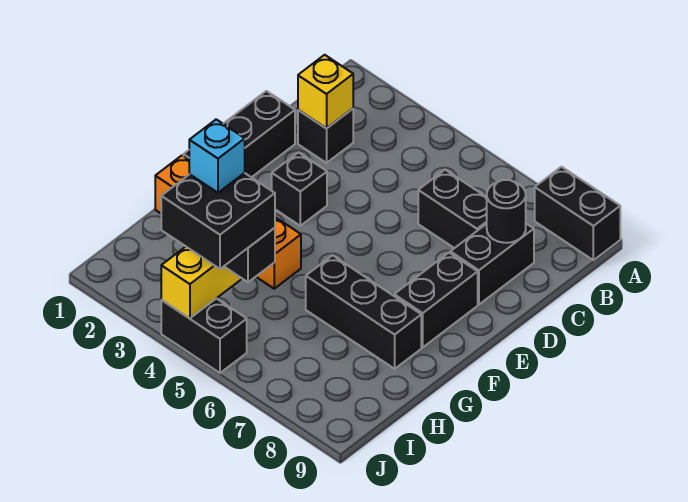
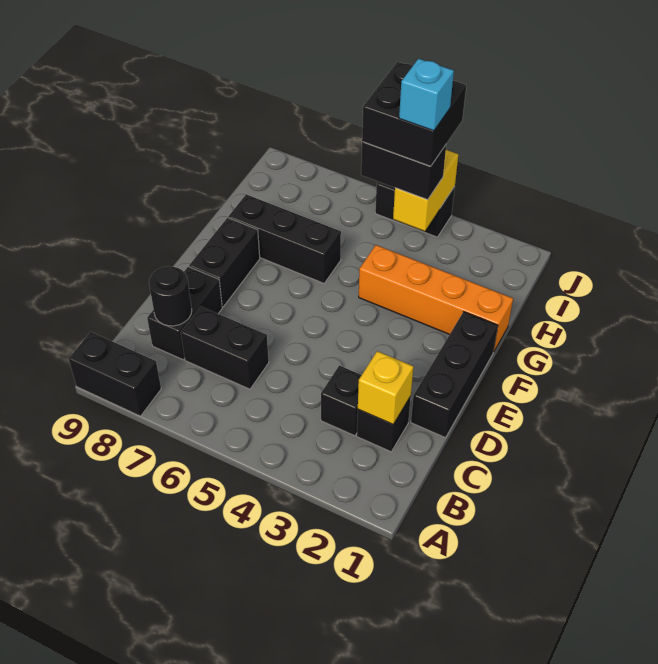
black 1x1 brick [272,152,327,226] -> black 1x1 brick moved to [321,366,361,436]

